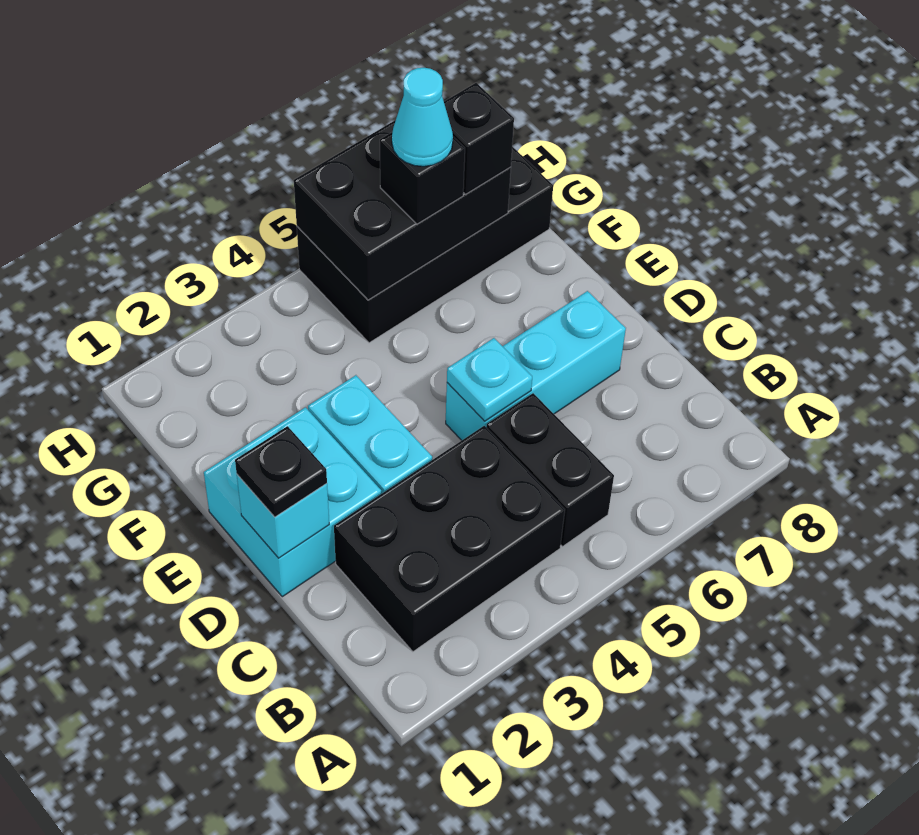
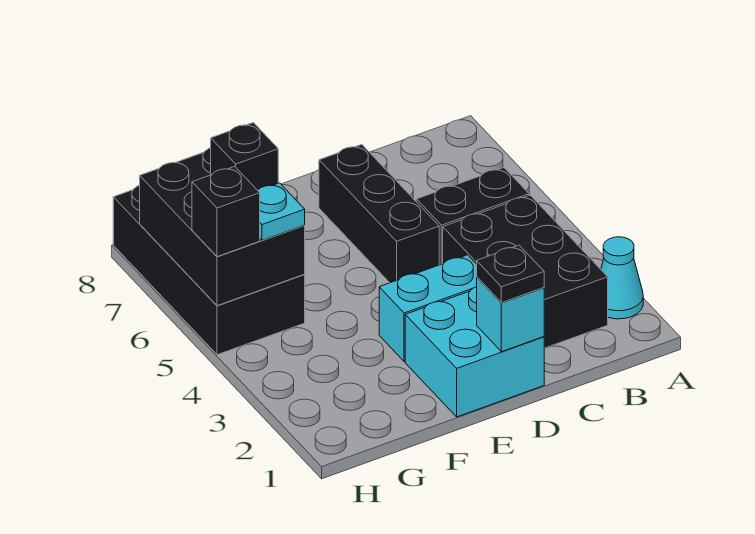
cyan 1x3 brick [446,291,626,440] -> black 1x3 brick [319,144,439,283]
cyan 1x1 plate [447,338,532,421] -> cyan 1x1 plate moved to [258,183,305,240]
cyan 1x1 cone [392,68,453,166] -> cyan 1x1 cone moved to [601,237,643,319]
black 1x1 brick [444,83,514,194] -> black 1x1 brick moved to [192,166,260,257]

